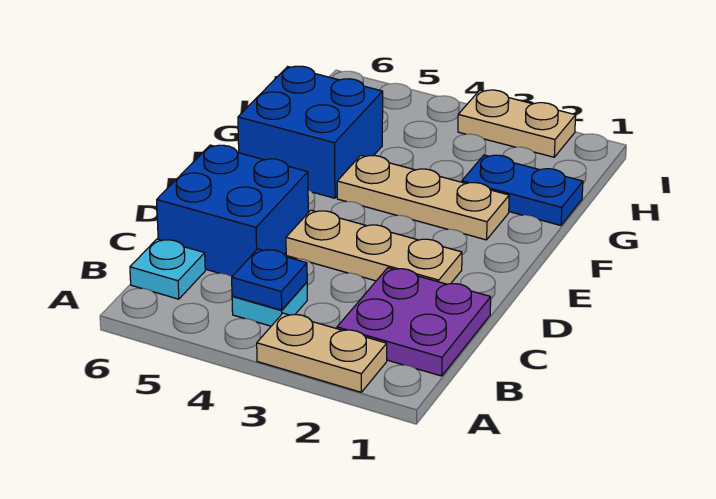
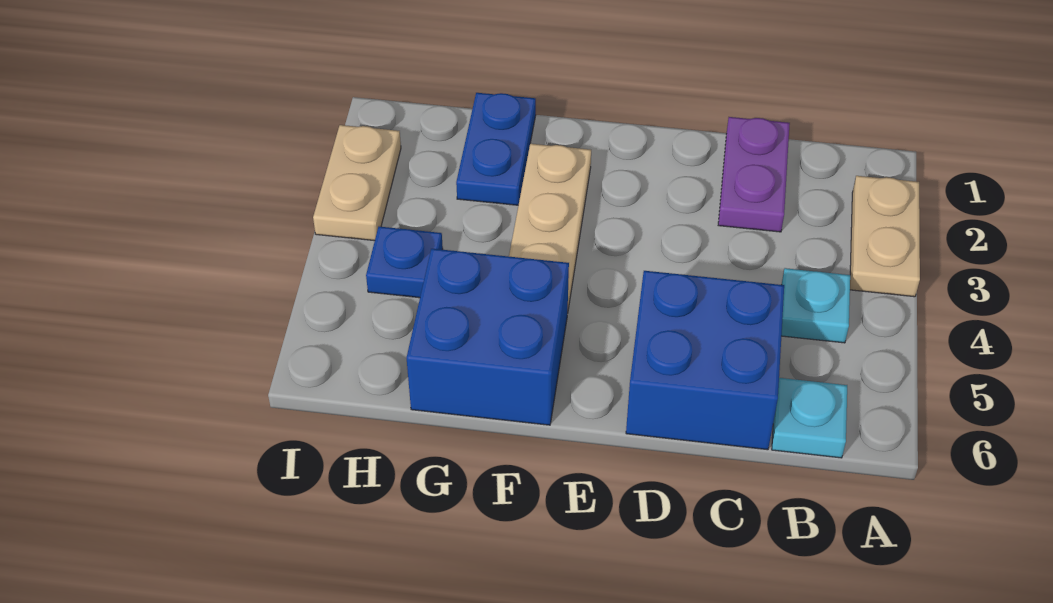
purple 2x2 plate [337,268,491,376] -> purple 1x2 plate [718,117,790,232]
blue 1x1 plate [232,249,307,310] -> blue 1x1 plate moved to [366,227,443,298]
tan 1x3 plate [286,210,462,284] -> none

